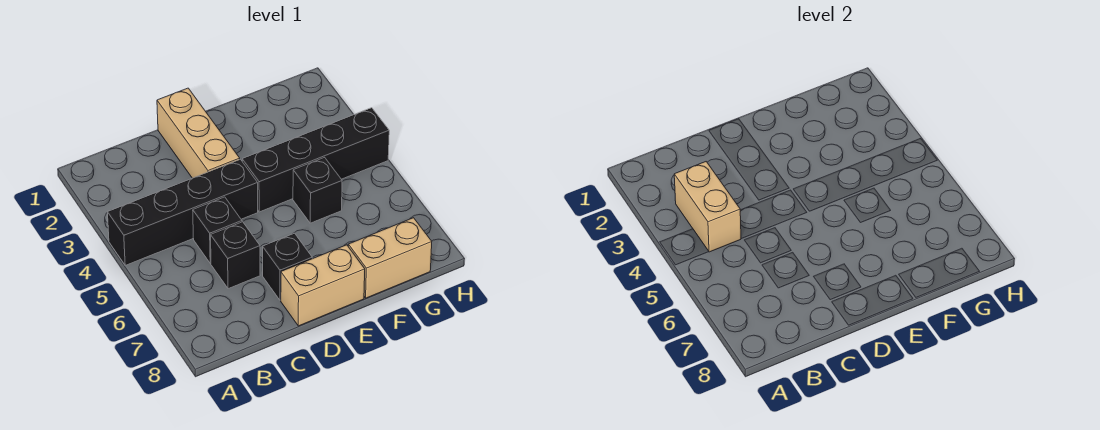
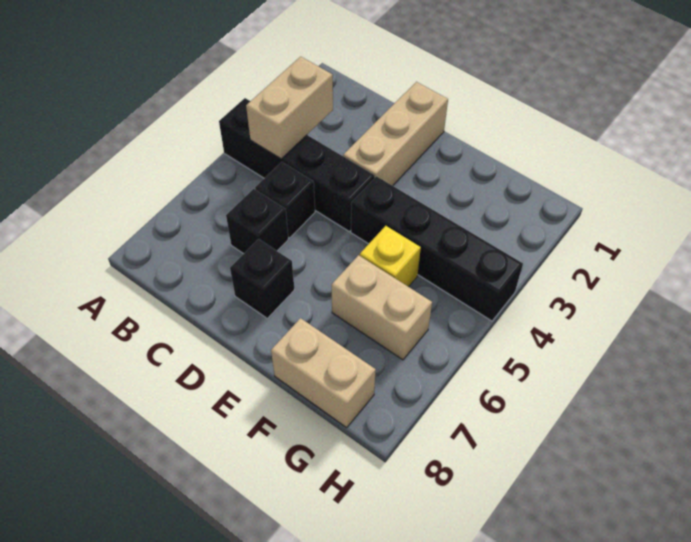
tan 1x2 brick [281,245,365,326] -> tan 1x2 brick moved to [332,255,432,360]
black 1x1 brick [293,157,342,223] -> yellow 1x1 brick [360,226,421,287]

